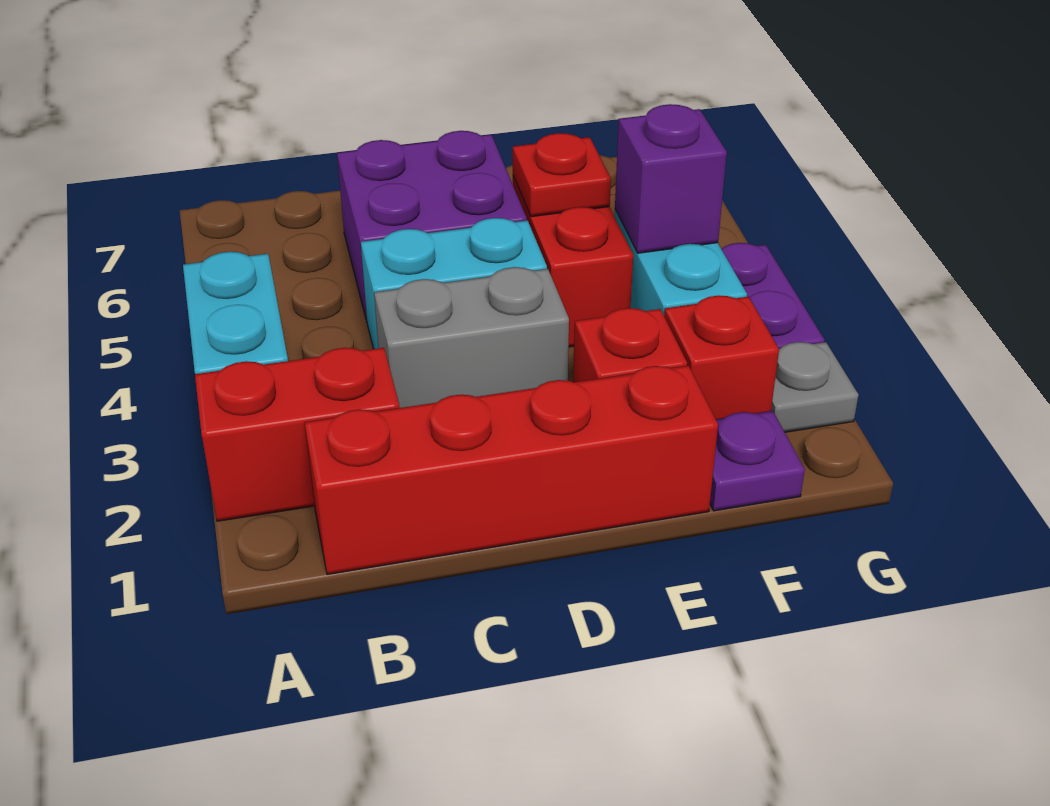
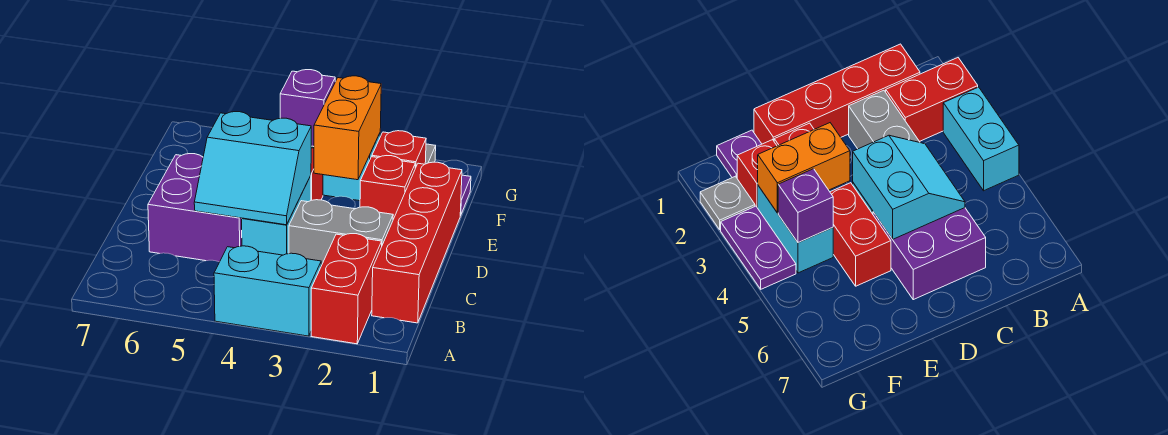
grey 1x2 brick [374,267,569,408] -> grey 1x2 brick turned to [289,200,393,266]
none -> cyan 2x2 slope [194,112,312,225]
none -> orange 1x2 brick [314,76,381,180]
red 1x1 plate [513,133,611,217] -> none

